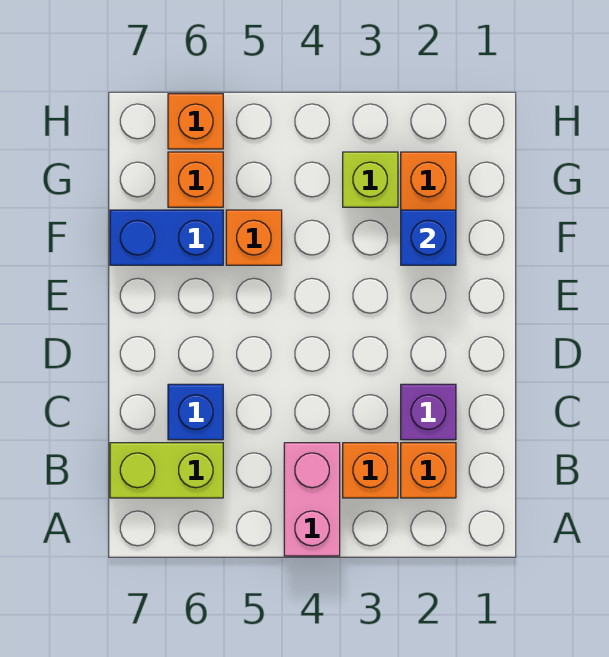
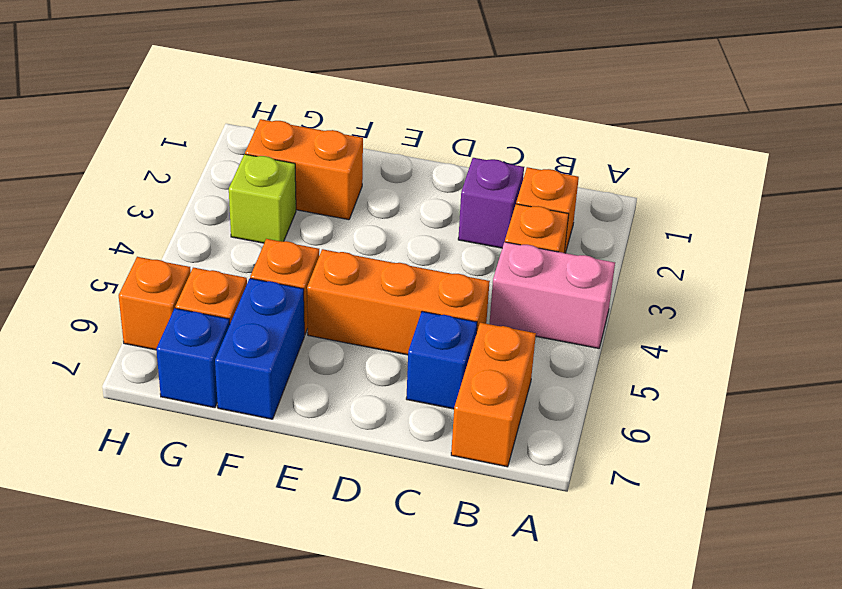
lime 1x2 brick [110,443,223,498] -> orange 1x2 brick [451,323,536,467]
none -> orange 1x3 brick [307,249,490,355]
blue 1x1 brick [401,210,456,265] -> blue 1x1 brick moved to [156,308,230,408]

